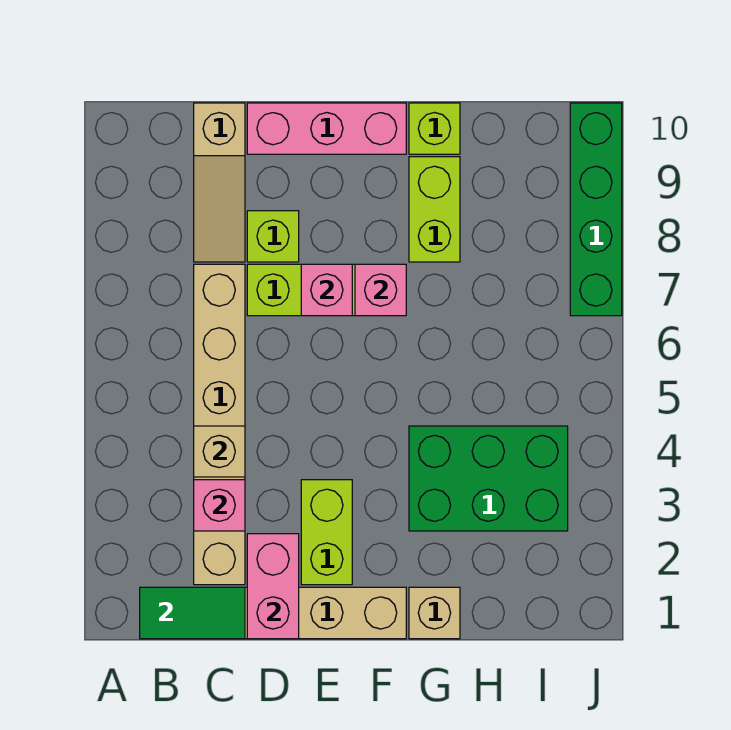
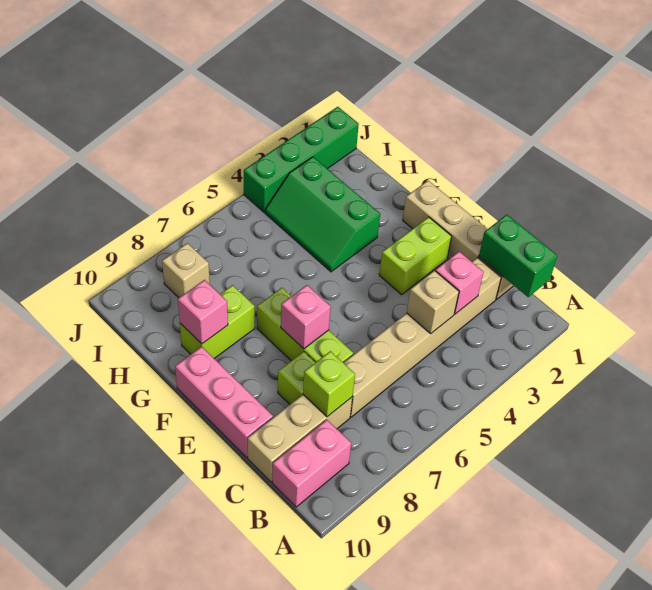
green 1x2 tile [140,587,245,639] -> green 1x2 brick [479,215,557,297]
tan 1x3 slope [194,103,245,262] -> tan 1x3 brick [248,395,352,482]
pink 1x2 brick [247,534,299,639] -> pink 1x2 brick moved to [272,420,351,507]
pink 1x1 brick [355,264,406,316] -> pink 1x1 brick moved to [178,280,228,344]
tan 1x1 brick [409,587,460,639] -> tan 1x1 brick moved to [162,243,210,298]
green 2x3 brick [409,426,568,531] -> green 2x3 slope [265,157,380,272]
lime 1x1 brick [409,103,460,154] -> lime 1x1 brick moved to [303,351,355,417]
green 1x4 brick [570,103,622,316] -> green 1x4 brick moved to [244,107,359,212]

